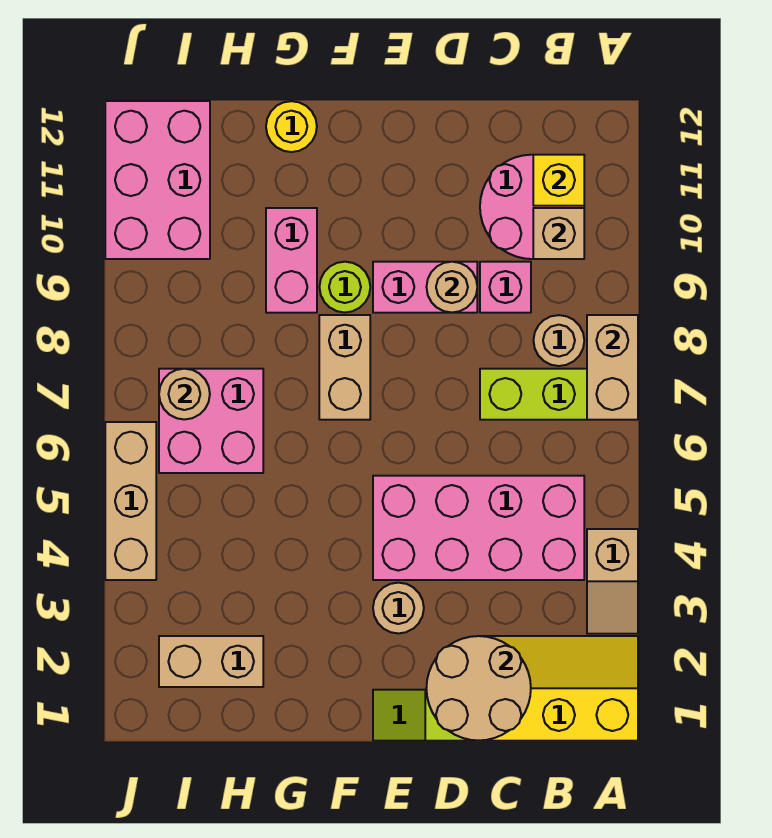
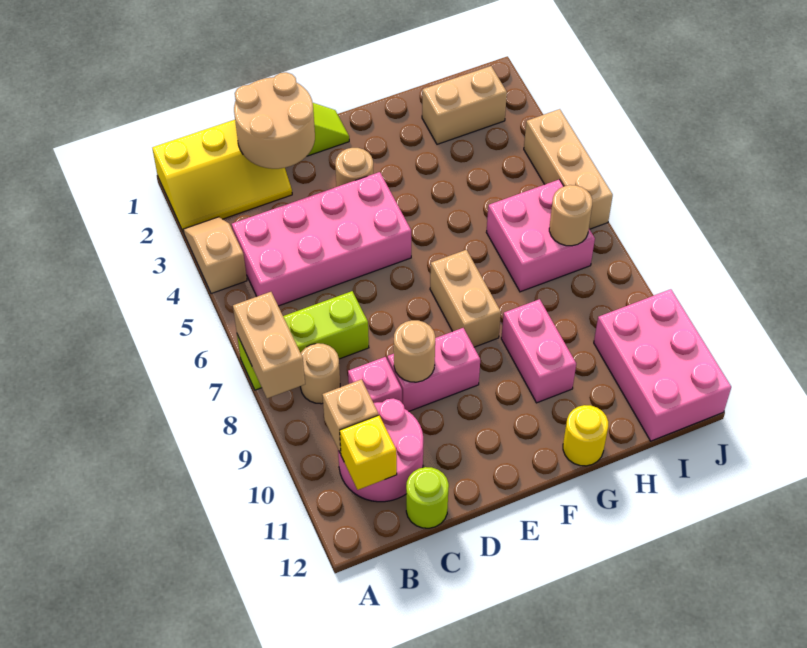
lime 1x1 round brick [320,262,370,312] -> lime 1x1 round brick moved to [406,467,449,528]

